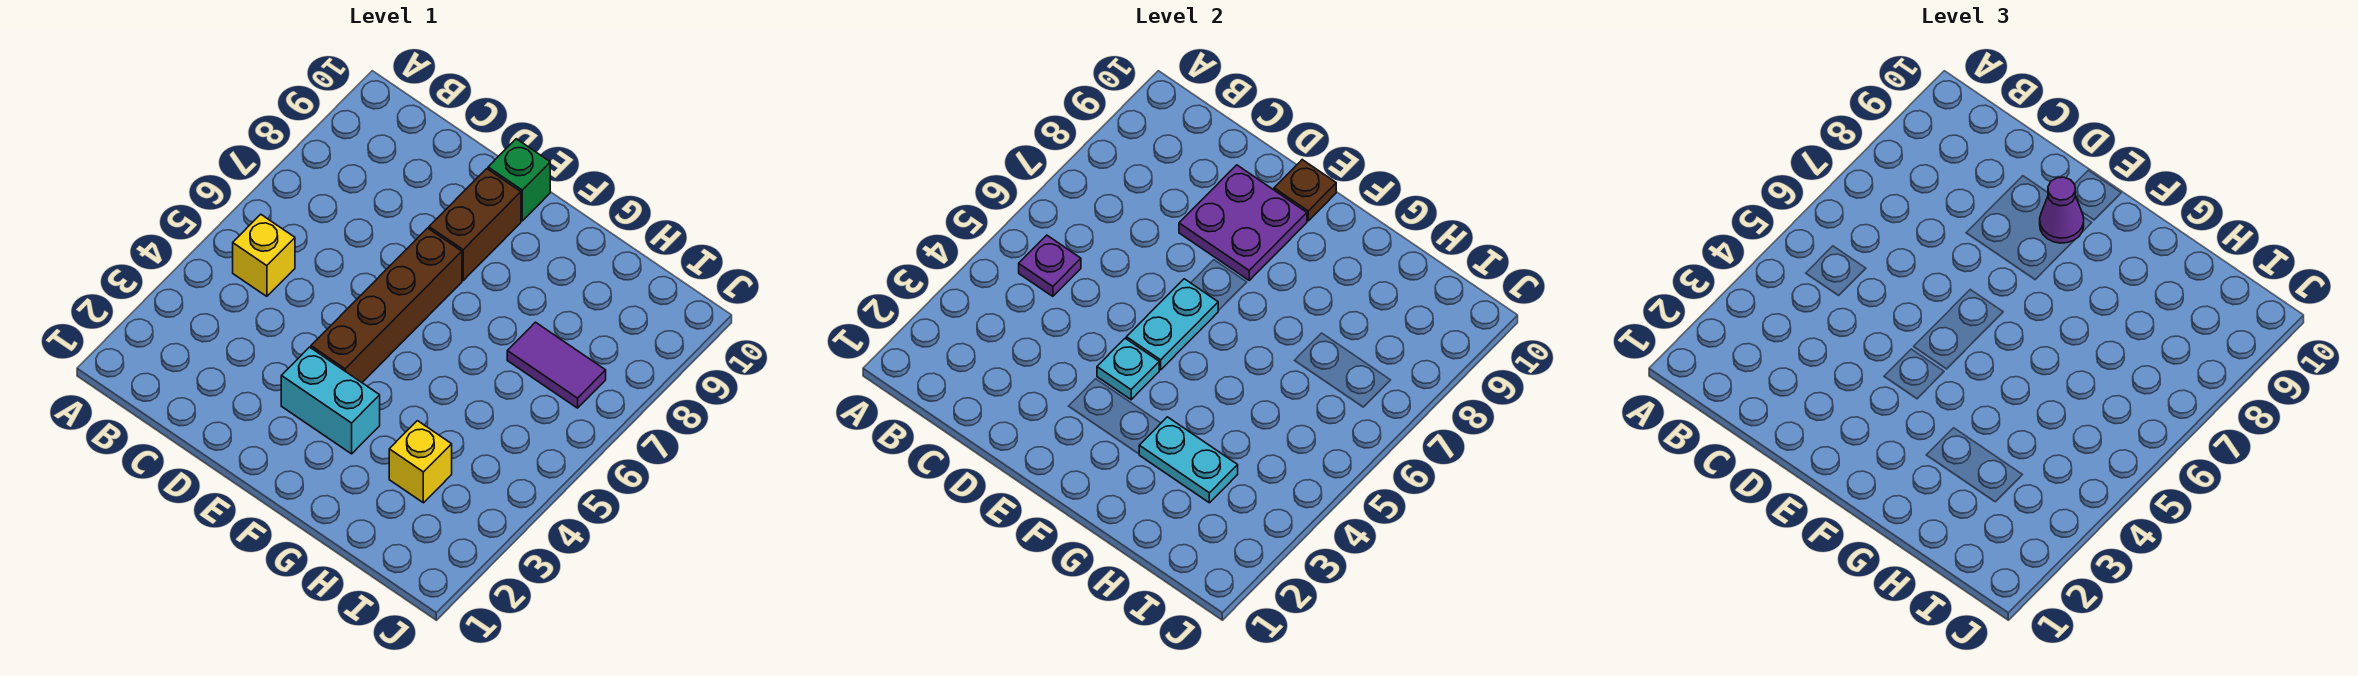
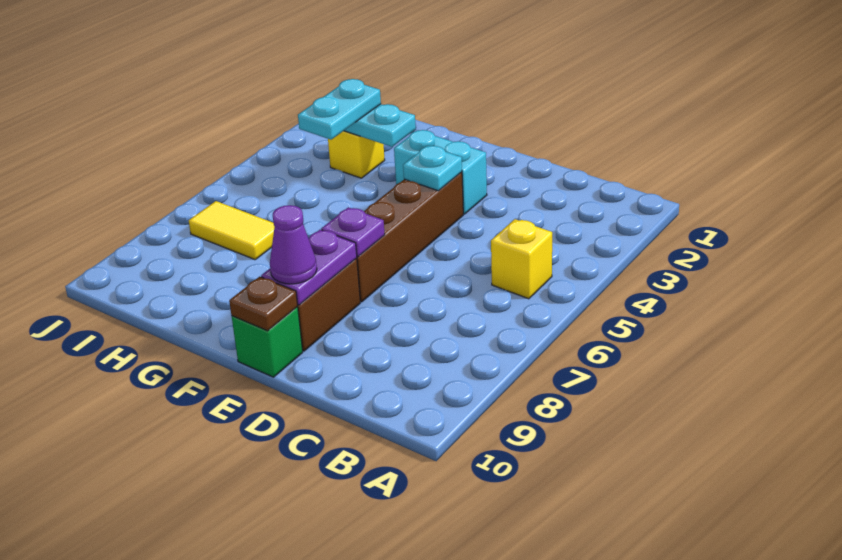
purple 1x1 plate [1019,235,1081,296] -> purple 1x1 plate moved to [321,207,385,257]
purple 2x2 plate [1179,165,1307,280] -> purple 1x2 plate [261,230,357,305]
cyan 1x2 plate [1126,279,1218,370] -> cyan 1x2 plate moved to [298,79,381,140]
purple 1x2 tile [507,322,606,408] -> yellow 1x2 tile [189,201,275,260]

